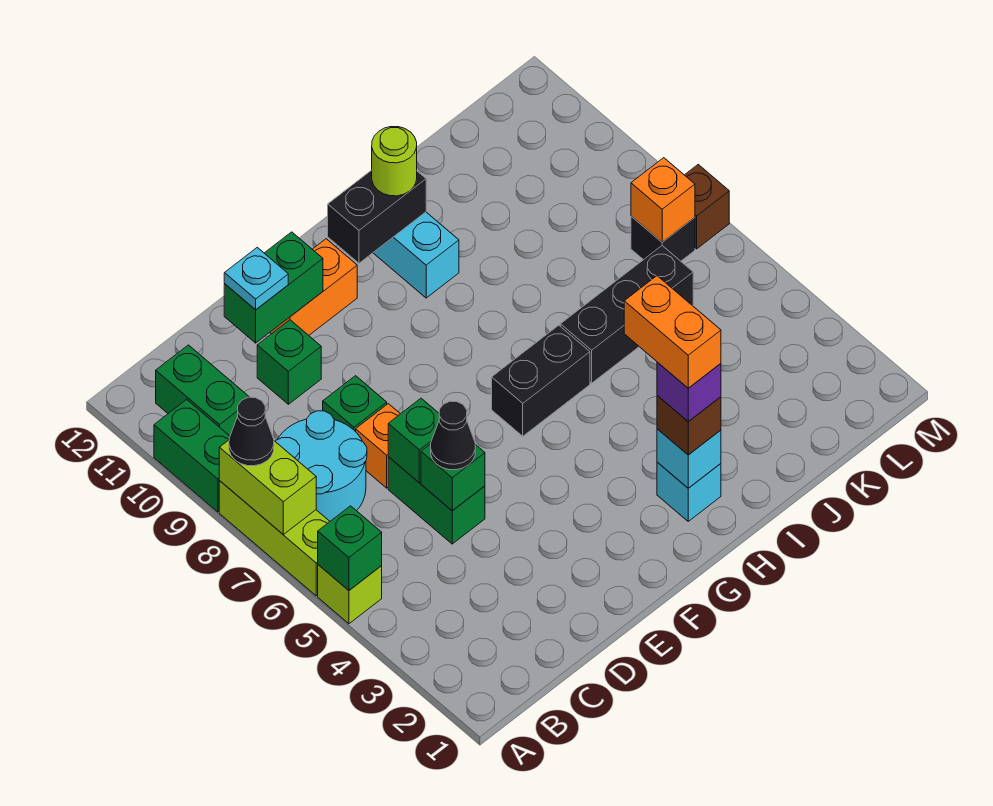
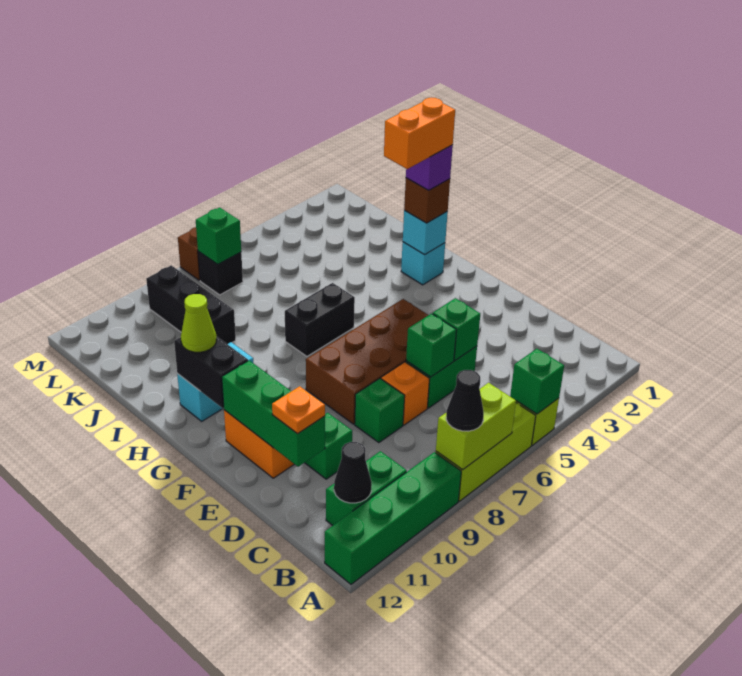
green 1x2 brick [154,400,230,512] -> green 1x4 brick [325,452,461,584]
cyan 2x2 round brick [275,411,367,521] -> none
black 1x1 cone [431,401,475,470] -> black 1x1 cone moved to [334,442,372,503]
green 1x2 brick [224,232,323,343] -> green 1x3 brick [222,360,325,467]
cyan 1x1 plate [224,247,288,310] -> orange 1x1 plate [272,386,325,434]
none -> brown 2x4 brick [306,299,428,424]
black 1x2 brick [492,325,590,436] -> black 1x2 brick turned to [285,283,355,356]
lime 1x1 round brick [372,127,417,196] -> lime 1x1 cone [181,294,216,352]
black 1x3 brick [560,246,693,383] -> black 1x3 brick moved to [146,265,236,344]
orange 1x1 brick [631,158,695,242] -> green 1x1 brick [196,207,241,264]

